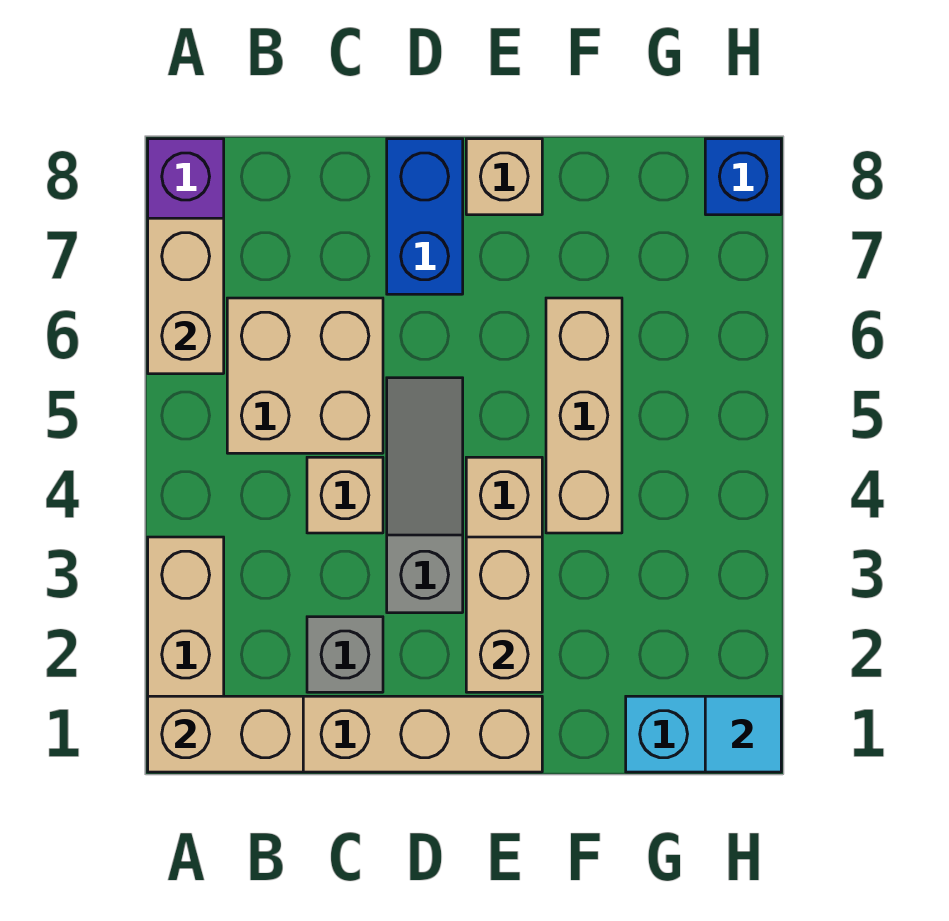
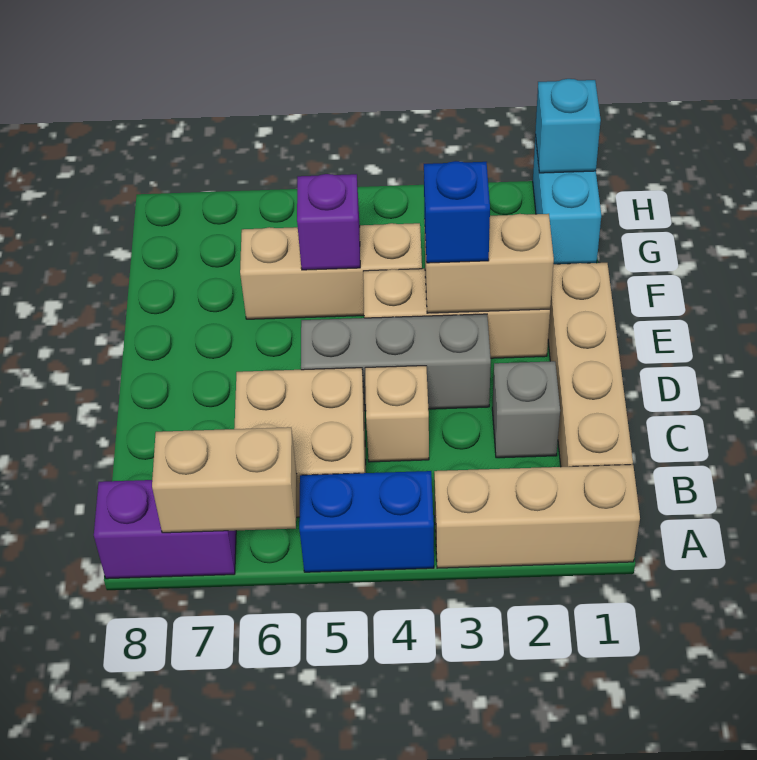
tan 1x2 brick [148,696,303,772] -> none
grey 1x3 slope [387,378,463,613] -> grey 1x3 brick [301,314,491,411]
blue 1x2 brick [387,139,463,294] -> blue 1x2 brick moved to [299,471,434,572]
tan 1x1 brick [466,139,542,215] -> none
none -> purple 1x1 brick [297,174,360,270]
cyan 1x1 tile [705,696,781,772] -> cyan 1x1 brick [535,79,601,173]
blue 1x1 brick [705,139,781,215] -> blue 1x1 brick moved to [424,161,490,263]

